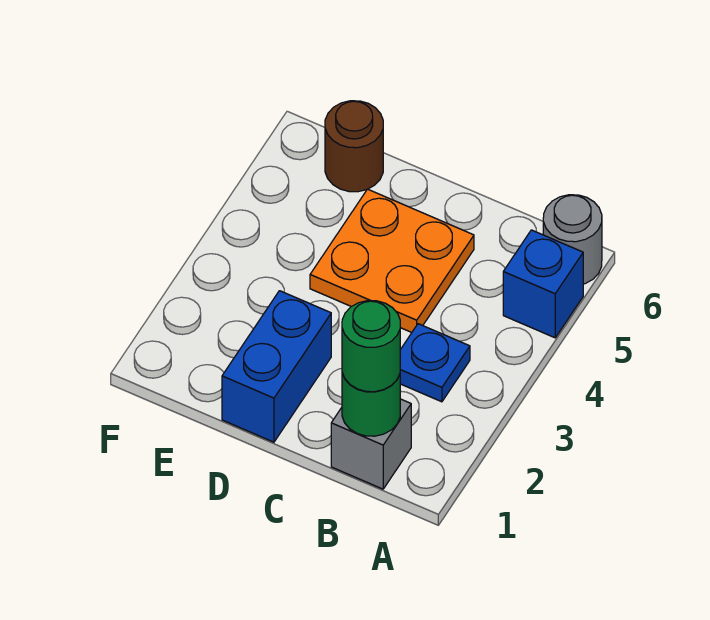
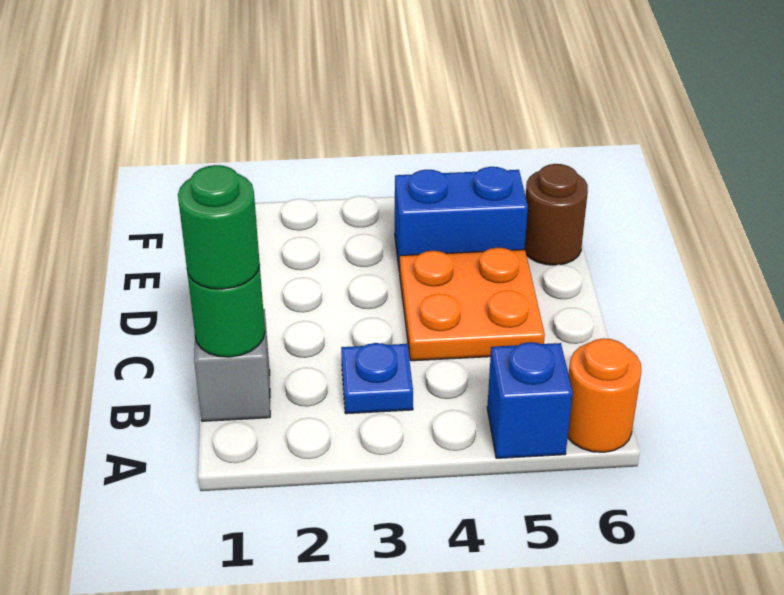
grey 1x1 round brick [543,195,602,284] -> orange 1x1 round brick [568,338,641,452]
blue 1x2 brick [222,291,331,442] -> blue 1x2 brick moved to [395,167,528,272]

